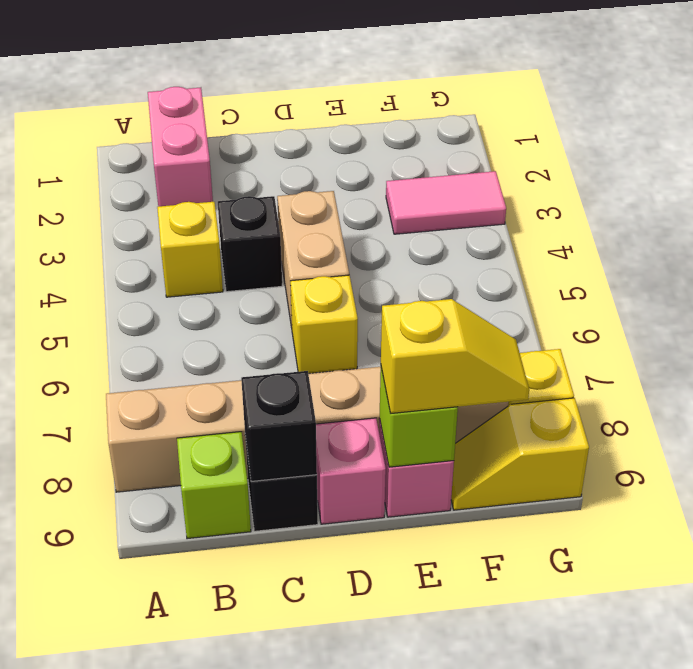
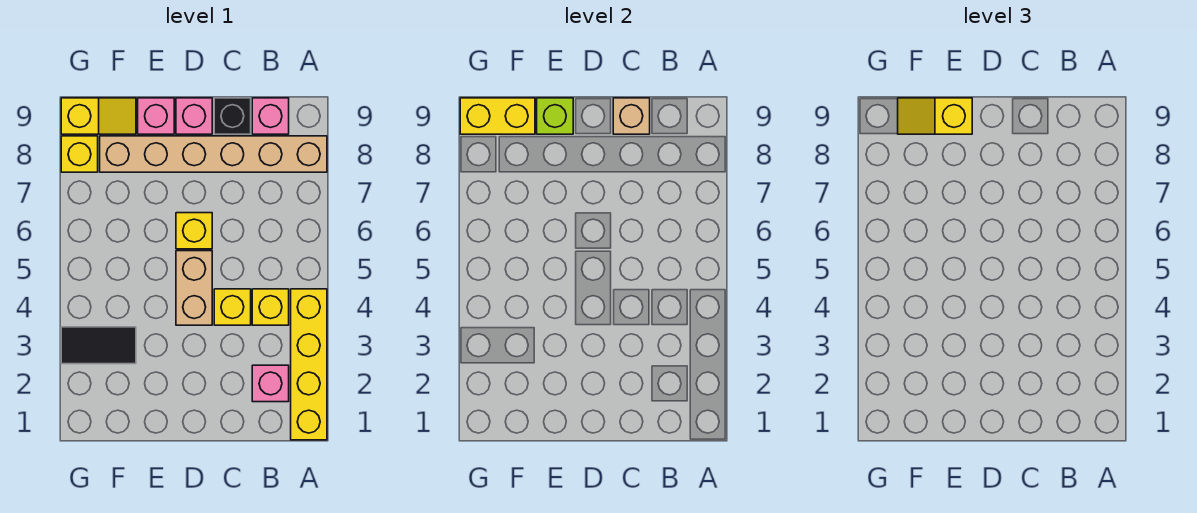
none -> yellow 1x4 brick [291,289,327,440]
pink 1x2 brick [148,87,213,206] -> pink 1x1 brick [252,365,289,402]
lime 1x1 brick [177,432,251,539] -> pink 1x1 brick [252,98,289,134]
black 1x1 brick [218,196,282,292] -> yellow 1x1 brick [214,289,251,325]
black 1x1 brick [241,371,317,481] -> tan 1x1 brick [613,98,650,134]
pink 1x2 tile [386,171,506,234] -> black 1x2 tile [61,327,136,364]
none -> yellow 1x2 brick [460,98,535,134]

